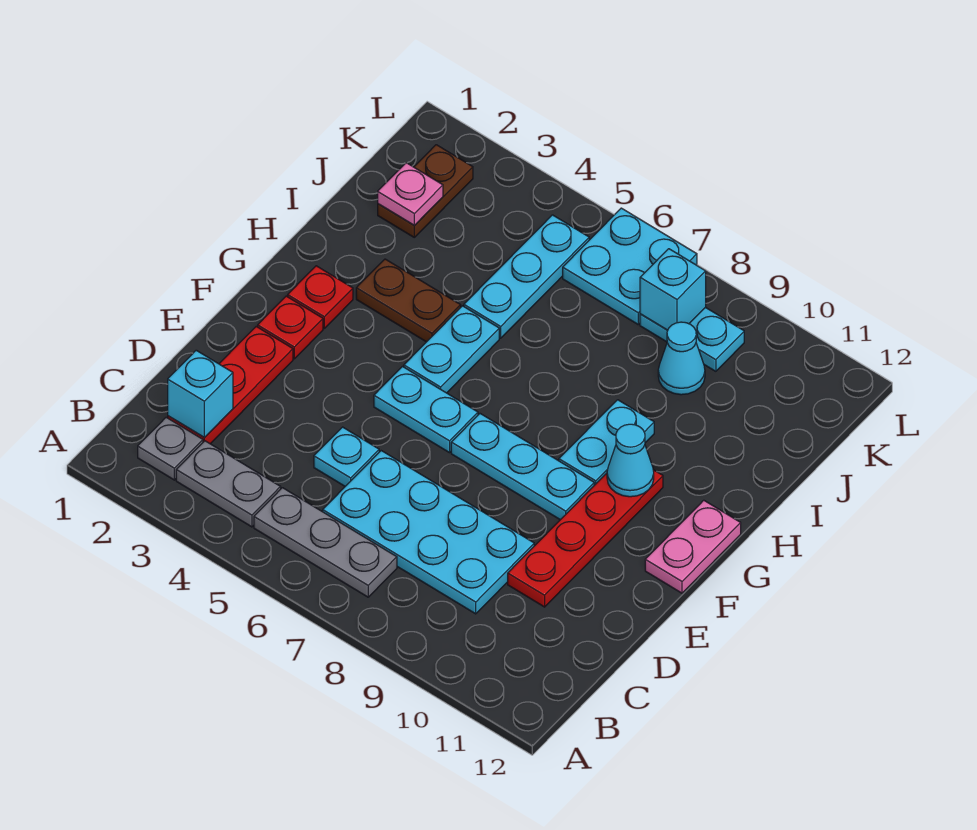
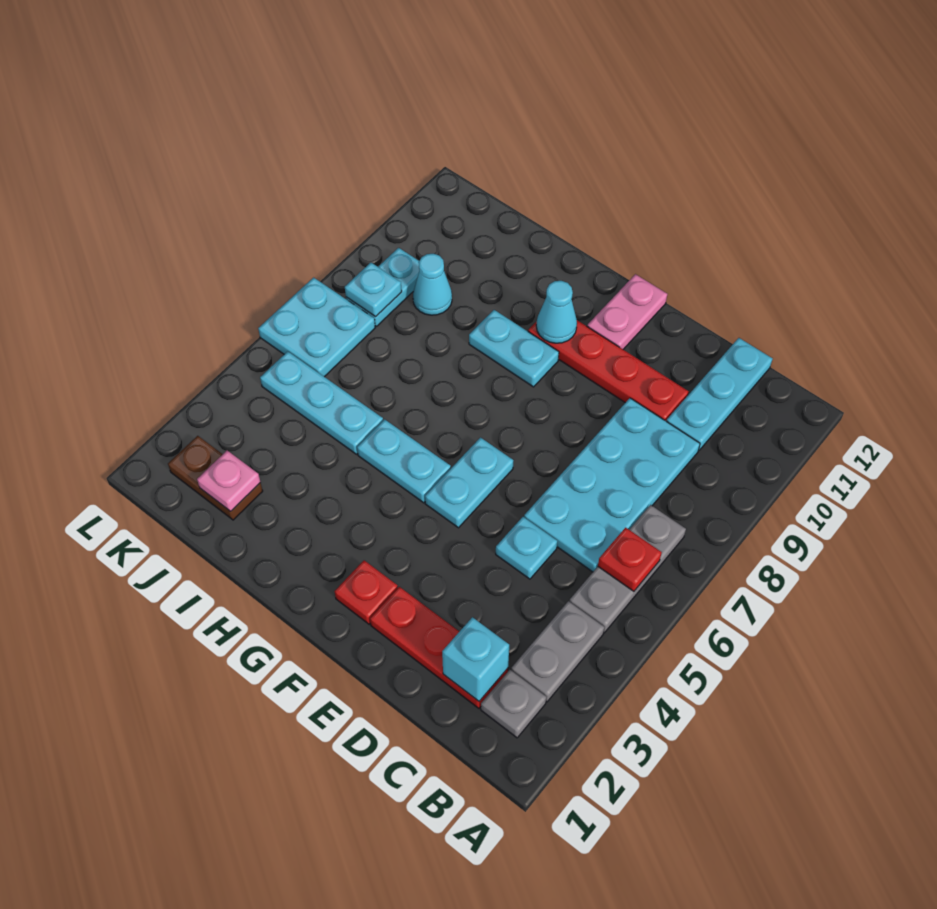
cyan 1x3 plate [451,414,594,520] -> cyan 1x3 plate moved to [666,338,773,451]
pink 1x2 plate [645,500,741,593] -> pink 1x2 plate turned to [587,274,667,349]
red 1x1 plate [288,266,353,328] -> red 1x1 plate moved to [598,528,662,591]
brown 1x2 plate [356,259,461,342] -> none
cyan 1x1 brick [640,249,706,330] -> cyan 1x1 plate [345,263,402,317]

